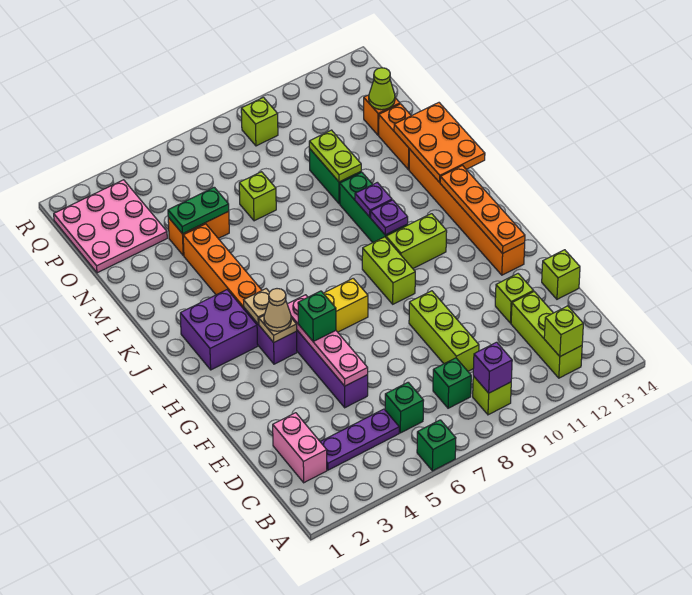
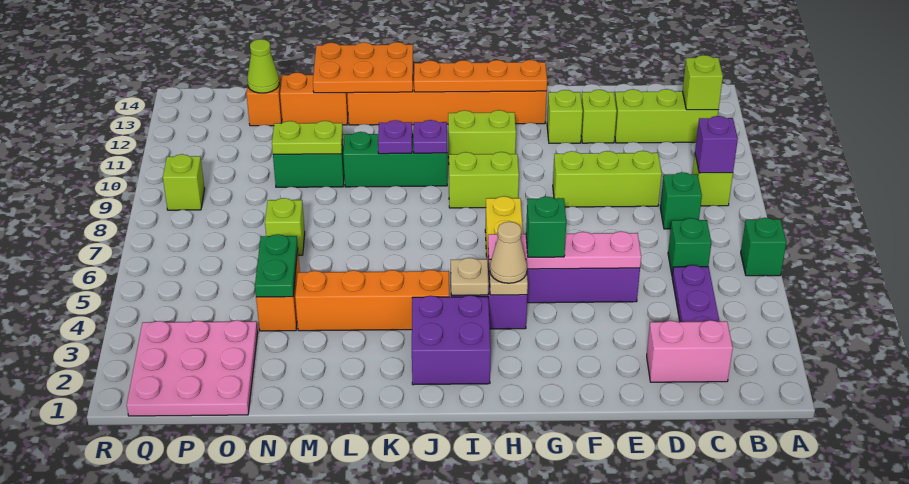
lime 1x1 brick [542,250,580,299] -> lime 1x1 brick moved to [547,90,583,143]
lime 1x2 brick [386,214,447,268] -> lime 1x2 brick turned to [448,110,516,158]

